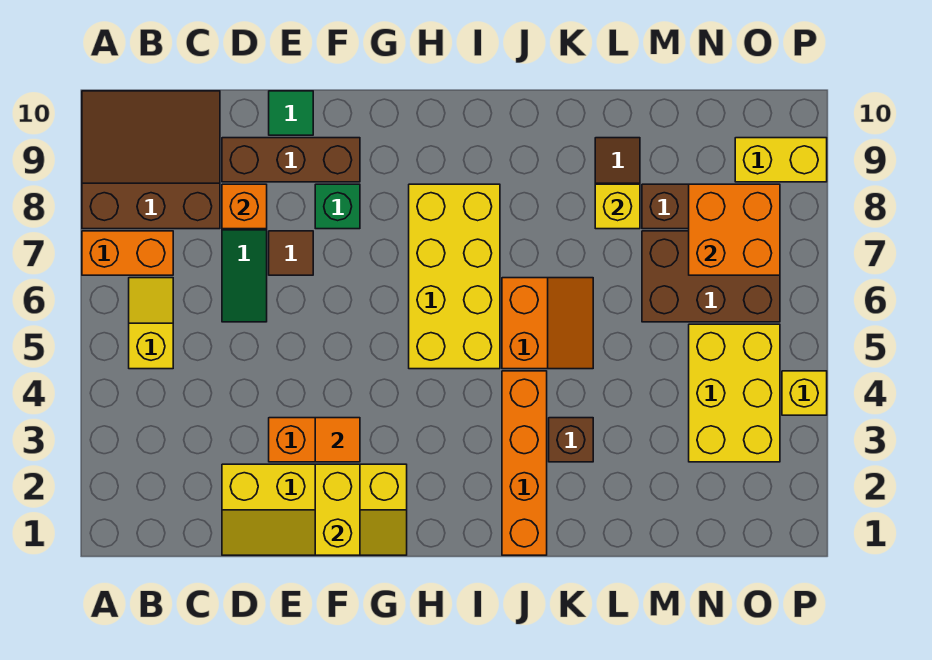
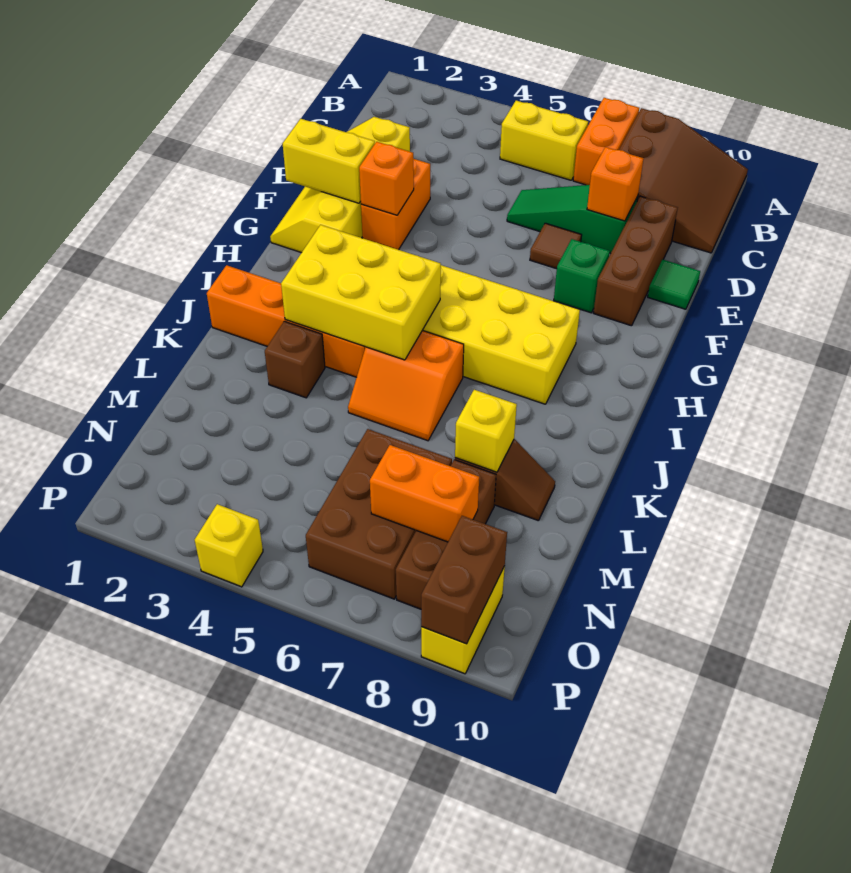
yellow 1x2 slope [129,278,173,369] -> yellow 1x2 brick [500,101,588,180]
orange 1x1 tile [315,418,360,462] -> orange 1x1 brick [359,142,414,215]
yellow 2x3 brick [689,324,780,462] -> yellow 2x3 brick moved to [281,225,441,360]
orange 2x2 brick [689,184,780,275] -> orange 1x2 brick [370,445,479,542]
none -> brown 1x2 brick [421,516,507,644]

